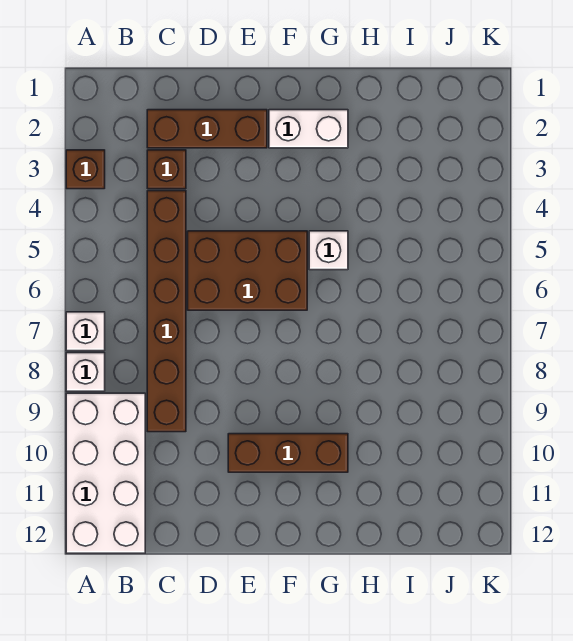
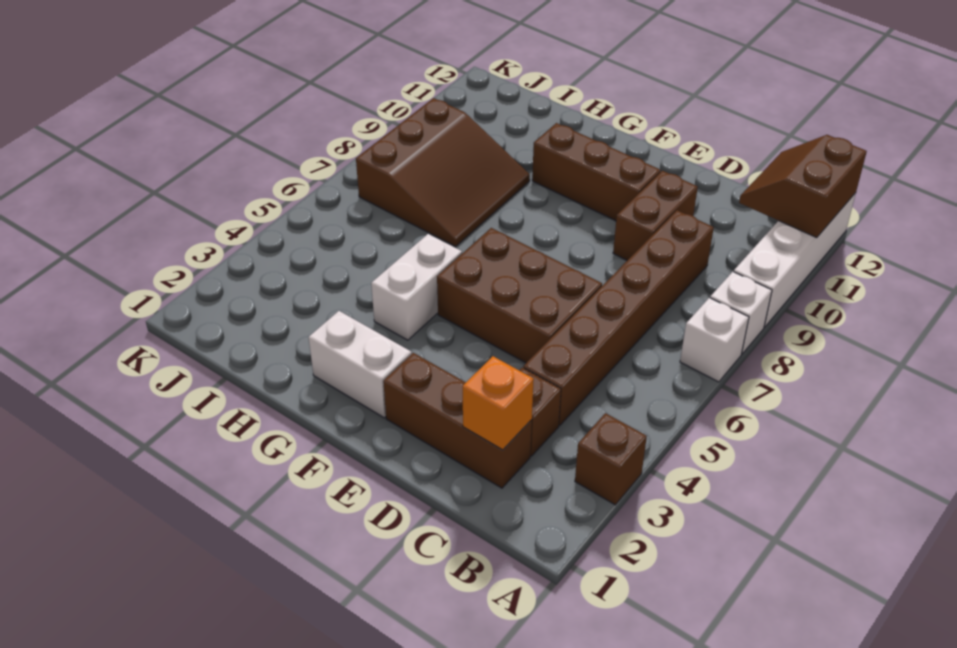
white 2x4 brick [66,393,145,553] -> white 1x4 brick [734,193,856,327]
none -> brown 2x2 slope [739,135,867,238]
none -> orange 1x1 brick [463,356,534,450]
none -> brown 1x2 brick [613,171,698,260]
white 1x1 brick [309,231,348,270] -> white 1x2 brick [371,234,462,340]
none -> brown 3x3 slope [356,98,530,246]

